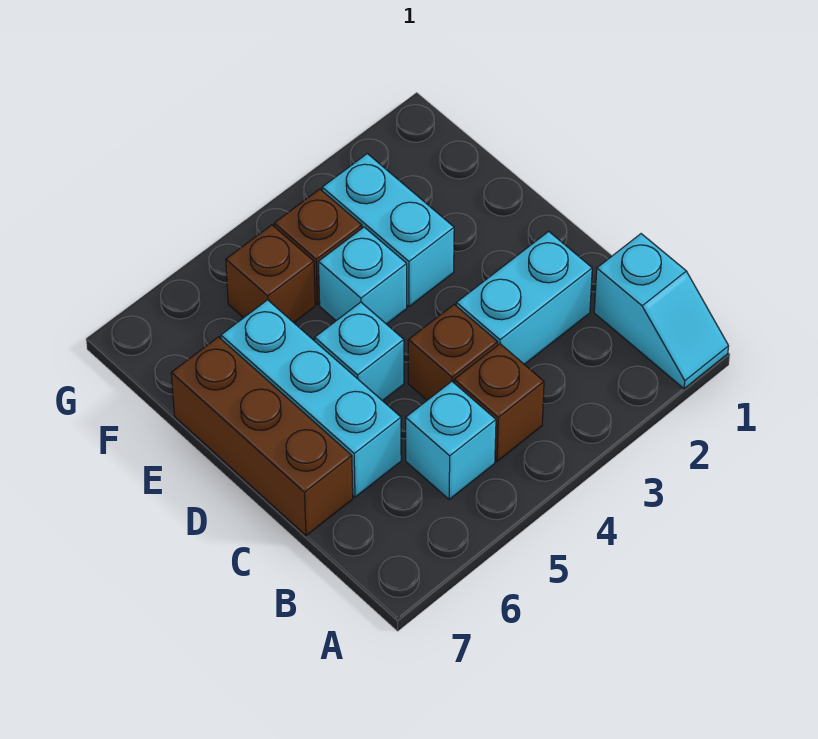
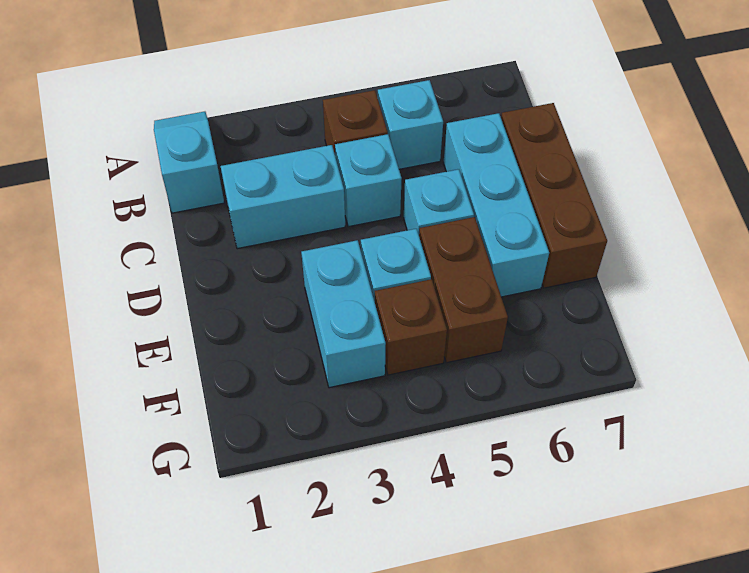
brown 1x1 brick [408,304,498,400] -> cyan 1x1 brick [335,134,402,227]
brown 1x1 brick [226,225,315,323] -> brown 1x2 brick [419,217,508,363]

